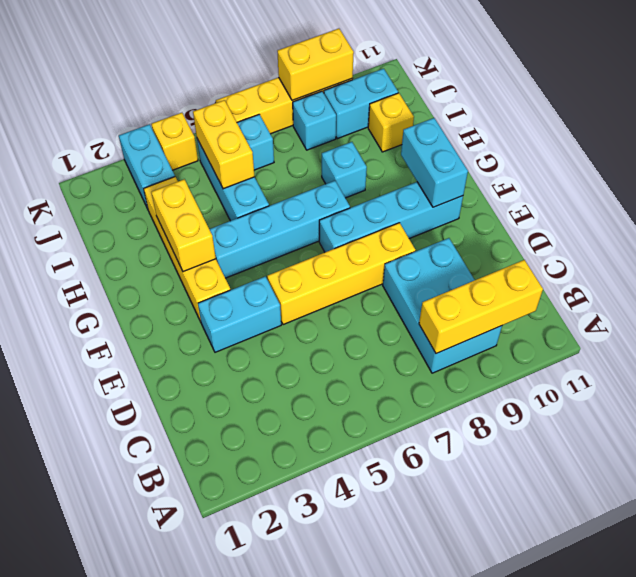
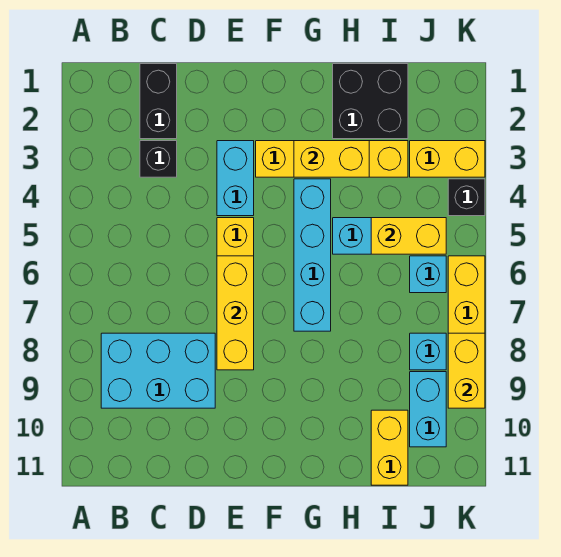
yellow 1x3 brick [419,260,543,353] -> yellow 1x3 brick moved to [217,256,254,370]
none -> black 1x2 brick [140,64,177,139]
none -> black 1x1 brick [140,141,177,177]
cyan 1x4 brick [319,182,463,252] -> none
cyan 1x2 brick [401,118,468,207] -> none
none -> black 2x2 brick [333,64,408,139]
cyan 1x1 brick [322,142,367,198] -> none
yellow 1x1 brick [368,93,414,152] -> yellow 1x2 brick [371,410,408,485]
cyan 1x2 brick [119,124,175,209] -> yellow 1x2 brick [410,141,485,177]
yellow 1x1 brick [152,113,198,170] -> black 1x1 brick [448,179,485,216]

